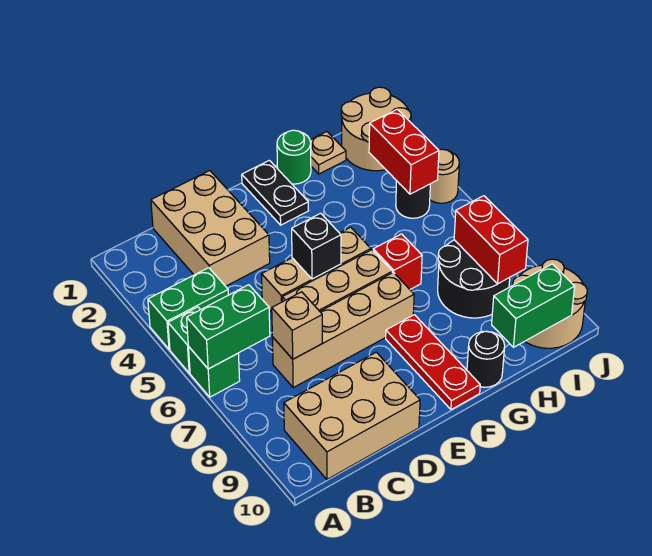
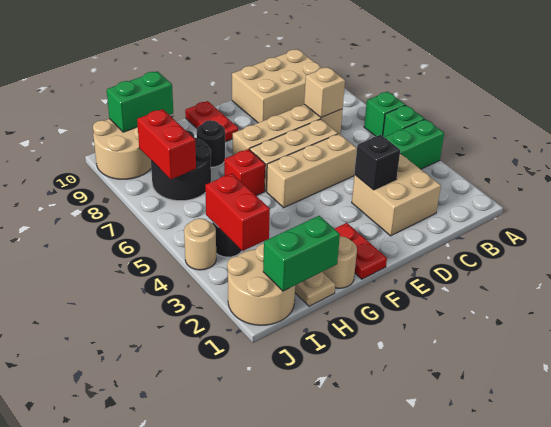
green 1x2 brick [187,285,270,369] -> green 1x2 brick moved to [263,216,340,291]
tan 2x3 brick [151,171,270,286] -> tan 2x2 brick [352,154,441,236]
black 1x1 brick [292,213,341,279] -> black 1x1 brick moved to [355,135,400,190]
black 1x2 plate [242,160,309,225] -> red 1x2 plate [335,223,387,279]
red 1x3 plate [386,315,480,410] -> red 1x2 plate [185,101,238,142]
green 1x1 round brick [277,130,311,184] -> tan 1x1 round brick [323,236,357,288]
black 1x1 round brick [467,331,505,387] -> black 1x1 round brick moved to [197,120,225,167]

